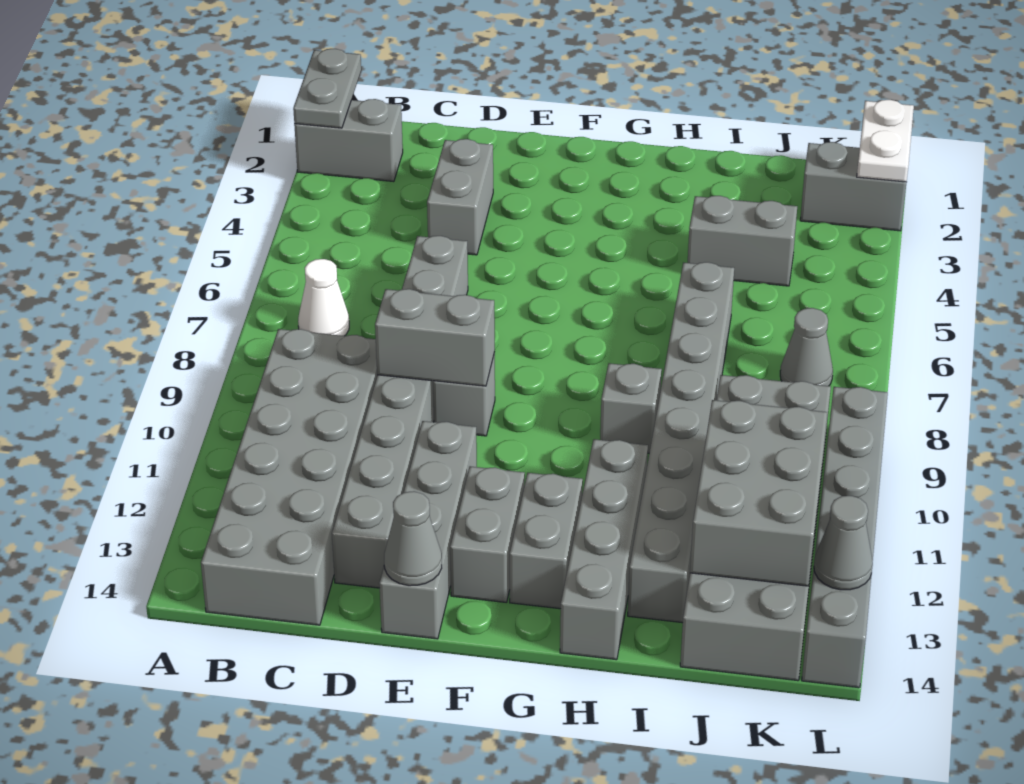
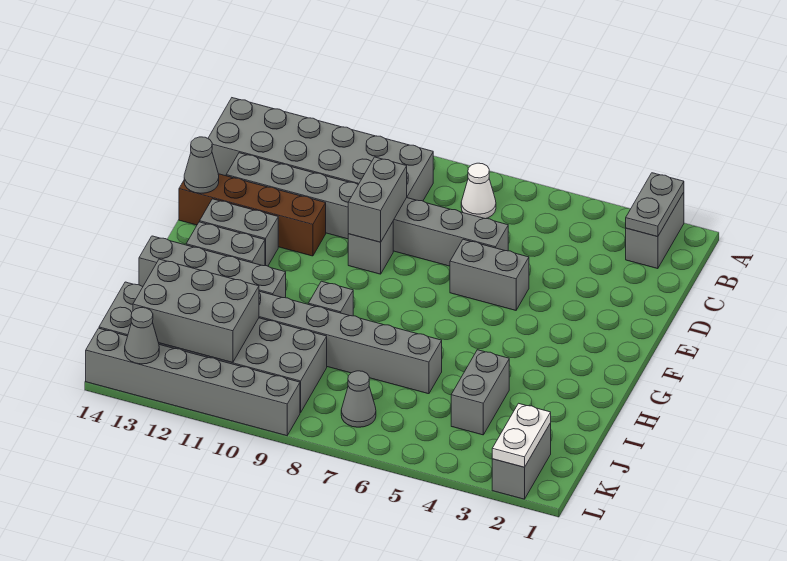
grey 1x2 plate [293,49,361,128] -> grey 1x2 plate turned to [626,173,684,237]
grey 1x2 brick [427,139,493,255] -> grey 1x2 brick moved to [450,239,529,310]
grey 1x4 brick [379,421,477,639] -> brown 1x4 brick [179,174,326,256]
white 1x2 plate [857,100,914,182] -> white 1x2 plate turned to [492,403,551,467]

